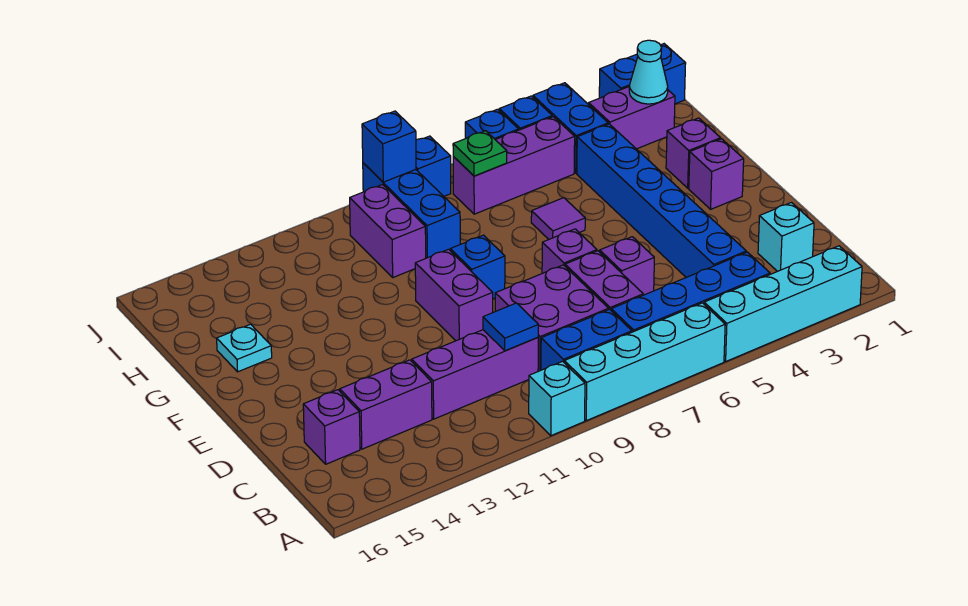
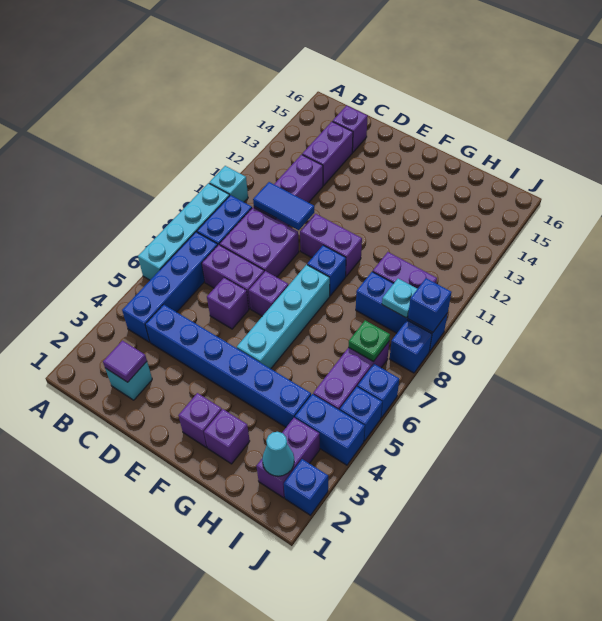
cyan 1x4 brick [704,246,862,361] -> cyan 1x4 brick moved to [237,265,330,369]
blue 1x1 tile [483,303,538,351] -> blue 1x2 tile [253,182,314,230]
purple 1x1 tile [531,198,585,239] -> purple 1x1 tile moved to [103,341,147,382]
cyan 1x1 plate [217,324,272,372] -> cyan 1x1 plate moved to [382,279,417,318]
blue 1x2 brick [599,44,686,104] -> blue 1x1 brick [284,459,328,515]

